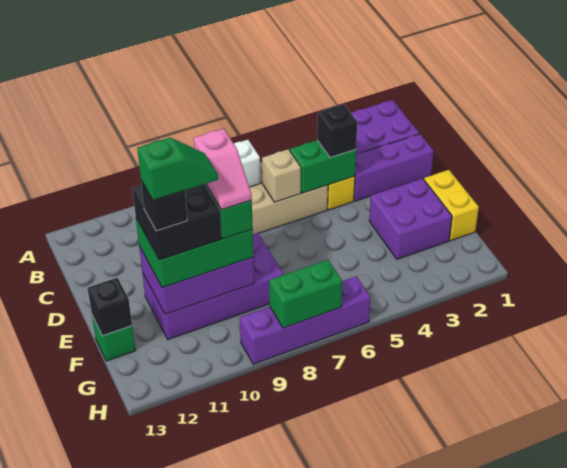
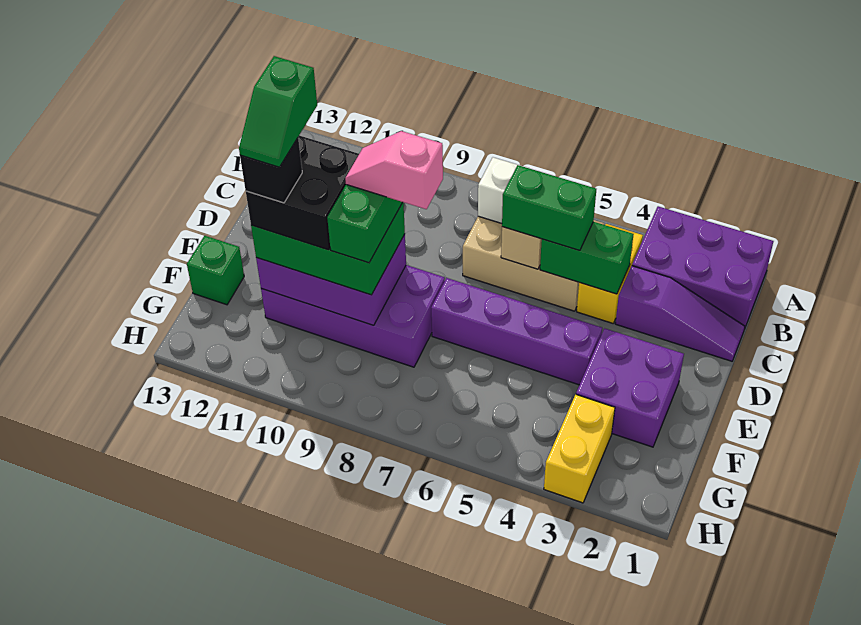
purple 1x3 brick [354,134,434,201] -> purple 1x3 slope [615,266,745,361]
black 1x1 brick [317,104,357,158] -> none
yellow 1x2 brick [424,170,479,241] -> yellow 1x2 brick moved to [544,395,615,503]
pink 1x2 slope [194,129,252,210] -> pink 1x2 slope turned to [345,131,443,209]
green 1x2 slope [137,138,218,200] -> green 1x2 slope turned to [239,56,317,167]
black 1x1 brick [88,278,132,336] -> none
purple 1x4 brick [240,276,371,364] -> purple 1x4 brick moved to [431,278,602,385]
green 1x2 brick [269,260,342,328] -> green 1x2 brick moved to [502,165,596,251]

